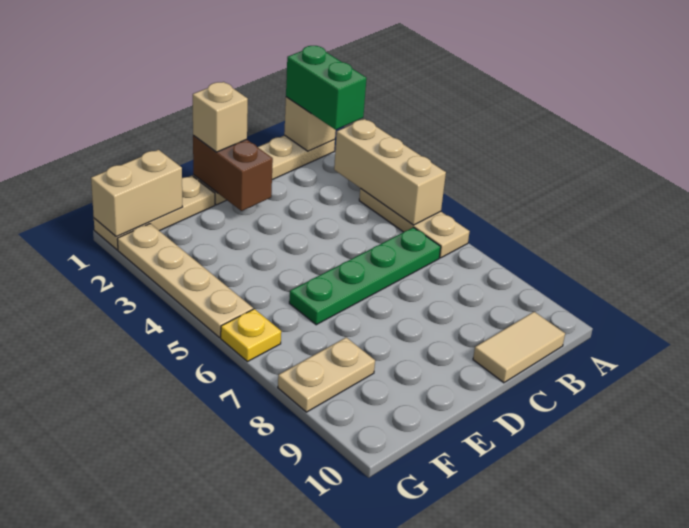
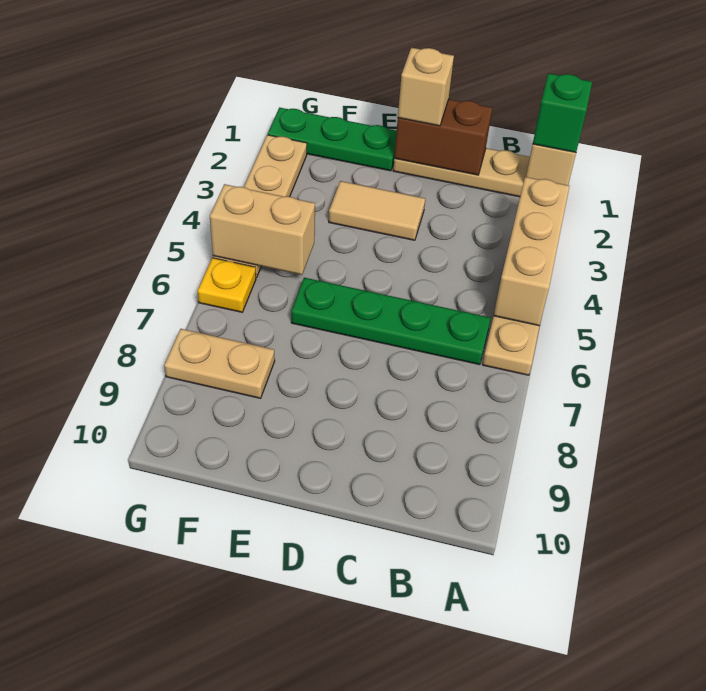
green 1x2 brick [286,46,366,130] -> green 1x1 brick [533,73,592,152]
tan 1x2 tile [473,312,565,383] -> tan 1x2 tile moved to [329,181,425,240]
brown 1x2 brick [193,136,273,211] -> brown 1x2 brick turned to [394,99,492,175]
tan 1x3 plate [94,176,215,250] -> green 1x3 plate [268,108,397,171]
tan 1x2 brick [91,150,182,236] -> tan 1x2 brick moved to [210,184,315,275]

